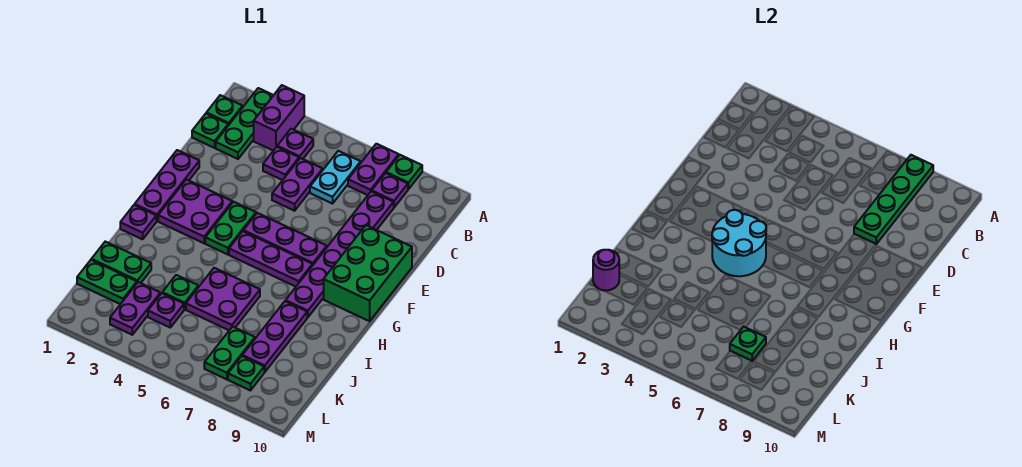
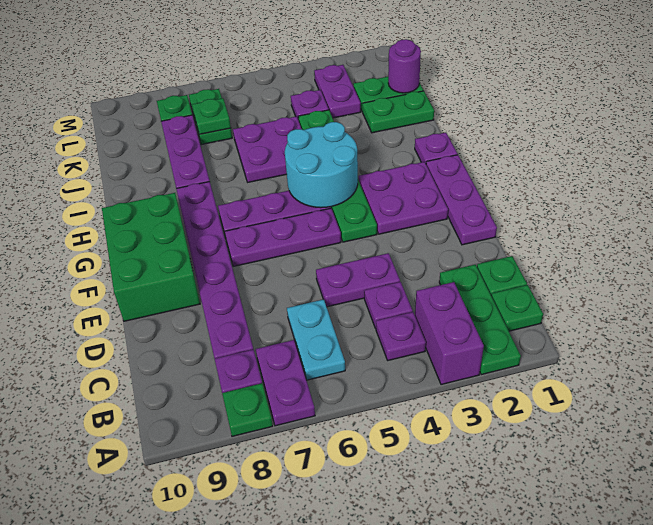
green 1x4 plate [854,155,933,244] -> none
purple 1x2 plate [272,158,323,211] -> purple 1x2 plate turned to [316,253,400,307]

